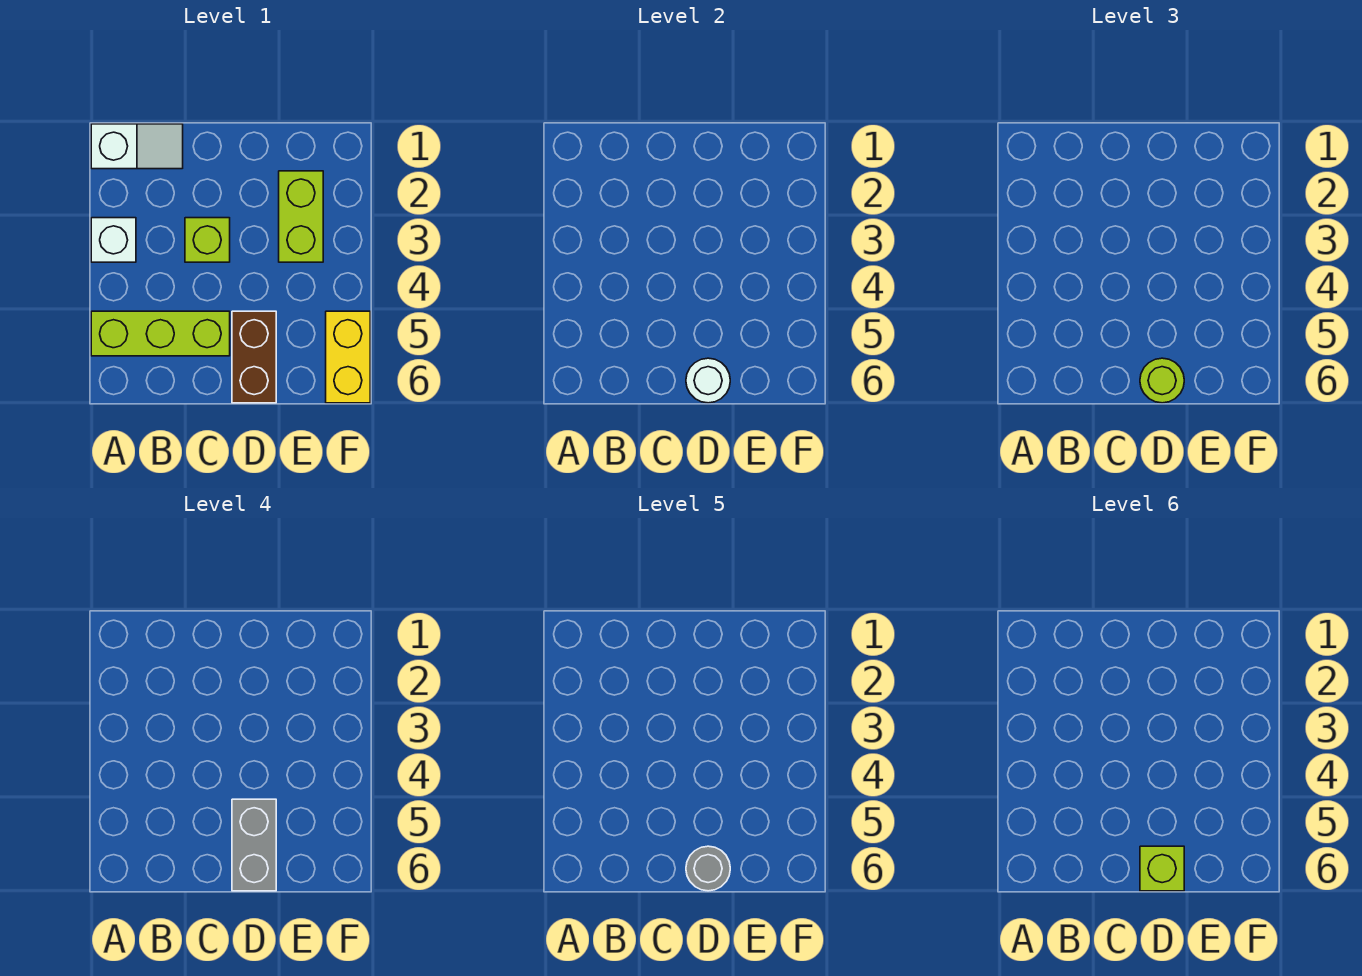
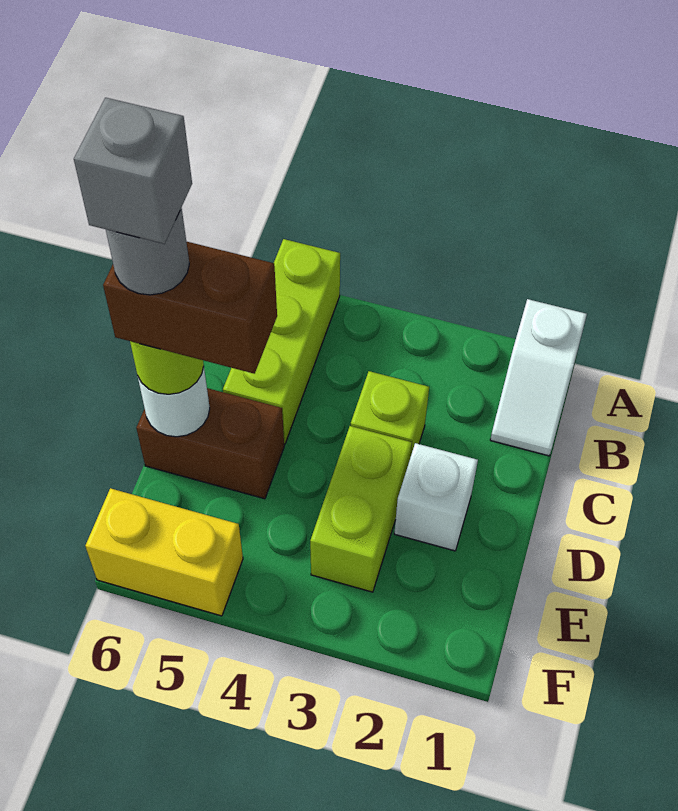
white 1x1 brick [91,218,136,262] -> white 1x1 brick moved to [394,443,478,551]
grey 1x2 brick [232,799,276,891] -> brown 1x2 brick [103,241,277,374]
lime 1x1 brick [1140,846,1184,891] -> grey 1x1 brick [74,98,192,244]
lime 1x2 brick [279,171,323,262] -> lime 1x2 brick turned to [310,426,412,592]

